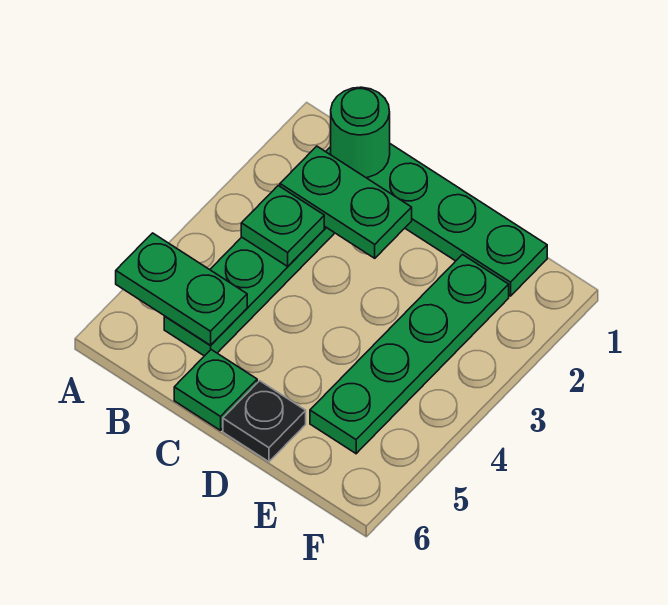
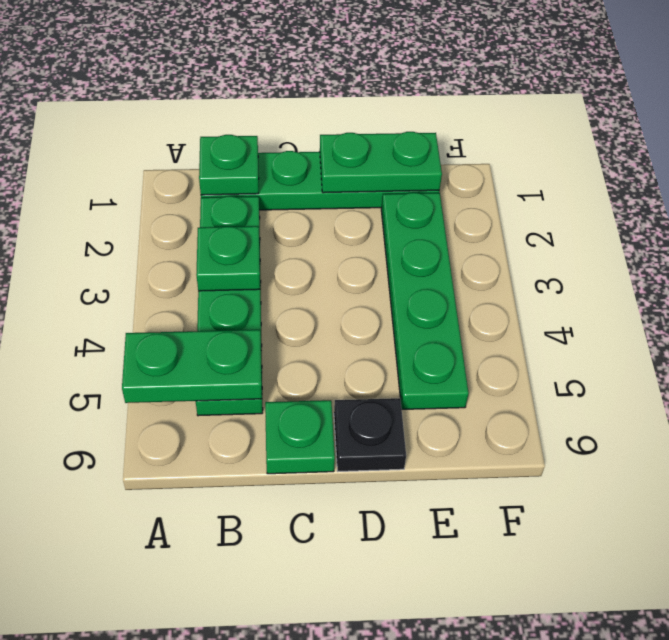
green 1x1 round brick [331,87,390,178] -> green 1x1 plate [199,135,259,195]
green 1x2 plate [280,146,412,258] -> green 1x2 plate moved to [320,132,442,193]

